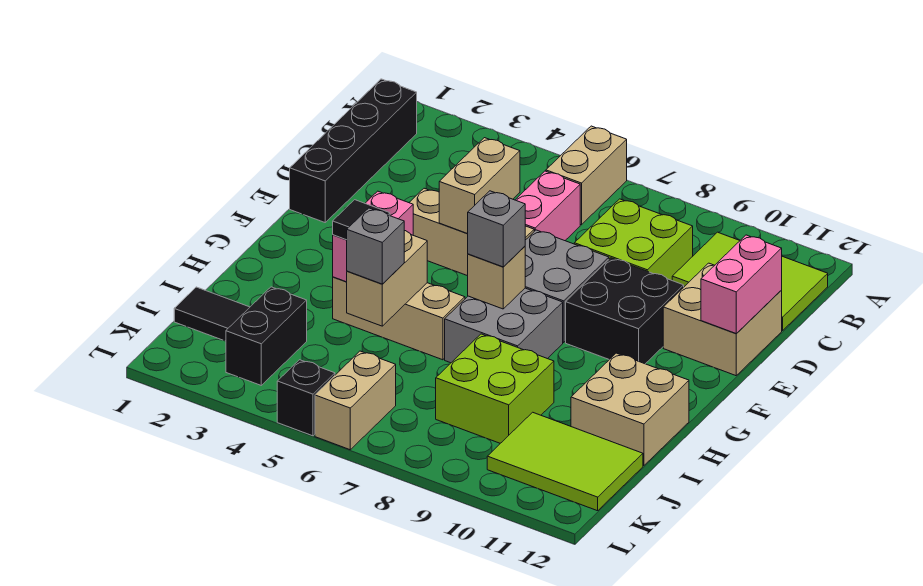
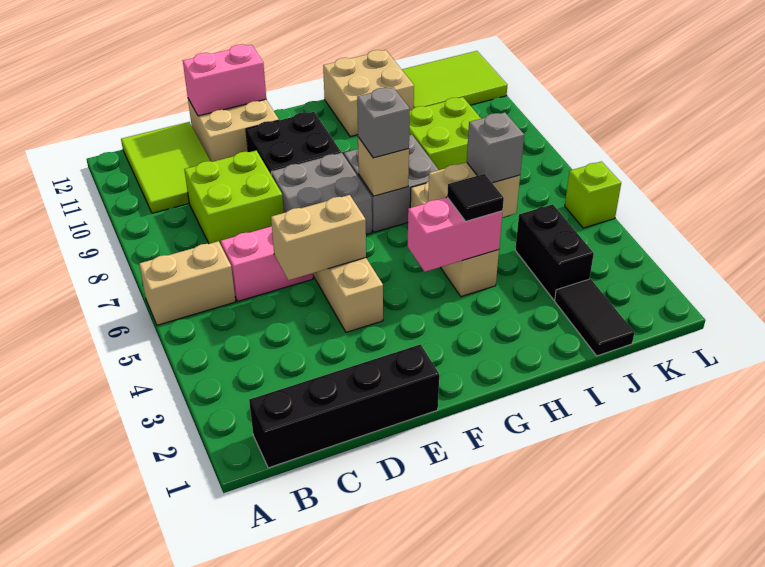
black 1x2 brick [226,287,307,385] -> black 1x2 brick turned to [515,204,594,300]
lime 2x3 tile [487,412,643,511] -> lime 2x3 tile turned to [402,51,507,108]
tan 1x2 brick [315,351,396,450] -> none
black 1x1 brick [277,360,335,436] -> lime 1x1 brick [565,162,621,228]

